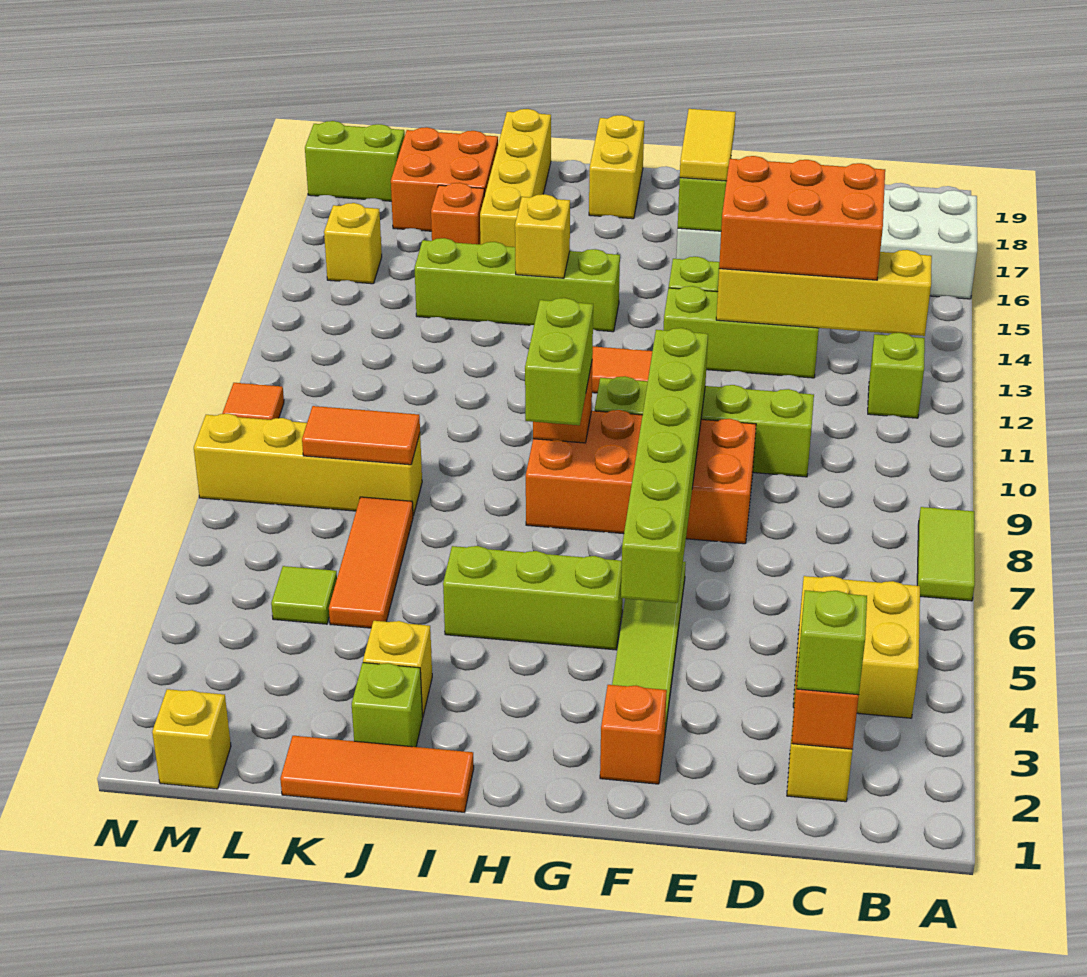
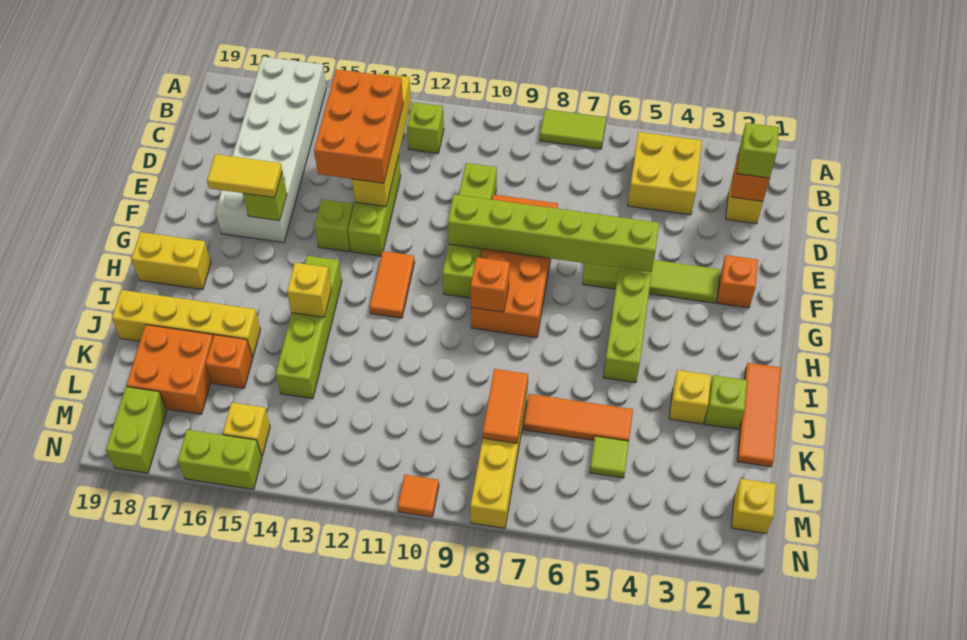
lime 1x2 brick [525,298,593,425] -> lime 1x2 brick moved to [178,430,262,490]

